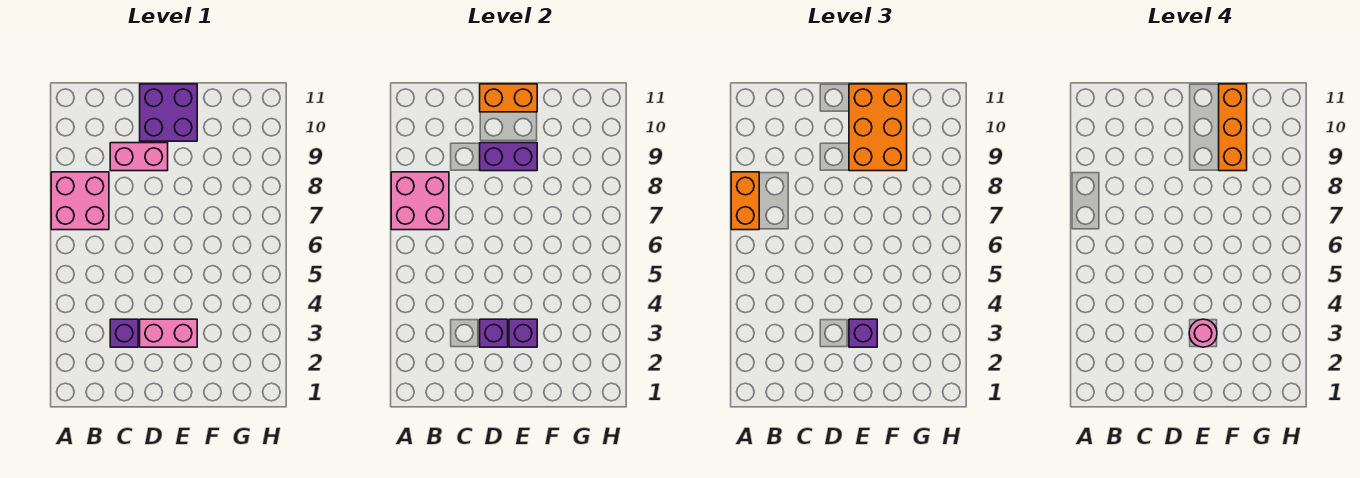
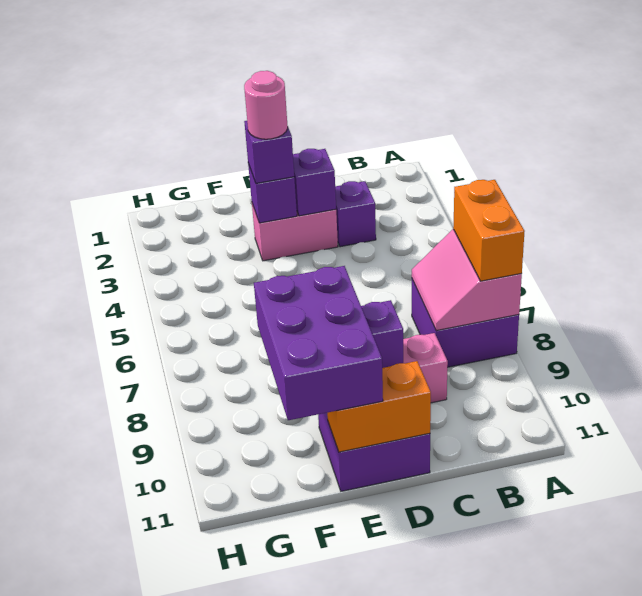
pink 2x2 brick [51,172,109,230] -> purple 2x2 brick [412,279,519,367]
pink 2x2 brick [391,172,449,230] -> pink 2x2 slope [412,229,522,331]
orange 2x3 brick [849,84,907,171] -> purple 2x3 brick [254,266,383,420]
orange 1x3 brick [1219,84,1247,171] -> none

